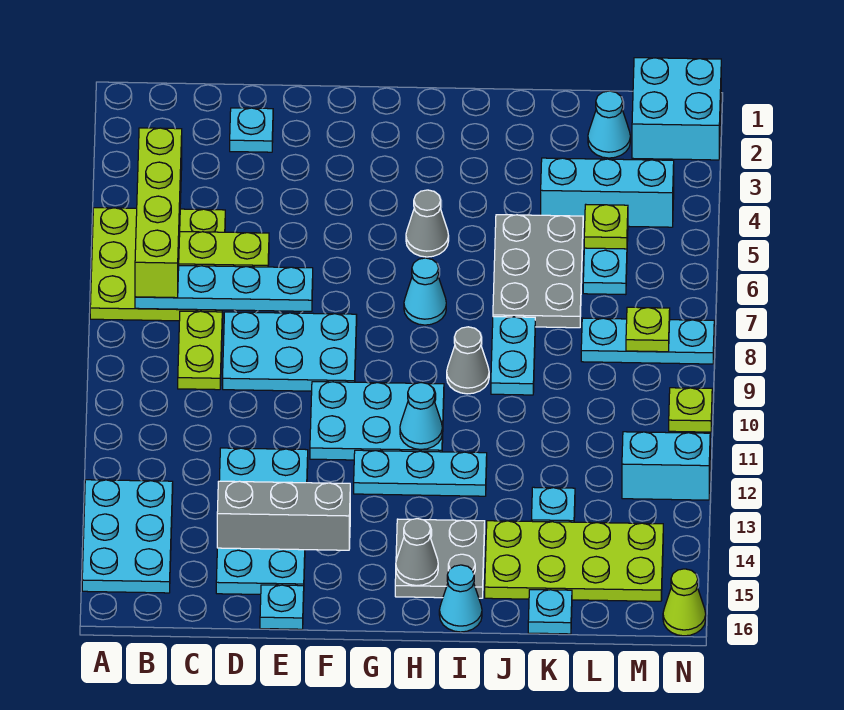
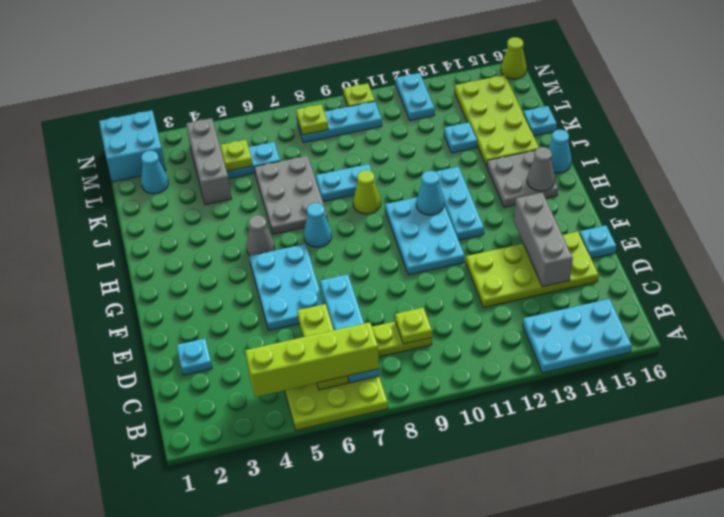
none -> lime 1x1 plate [395,307,432,344]
cyan 2x3 plate [223,312,357,391] -> cyan 2x3 plate moved to [249,244,324,330]
cyan 2x4 plate [216,448,308,594] -> lime 2x4 plate [466,232,599,307]
grey 1x1 cone [447,327,489,394] -> lime 1x1 cone [353,170,381,214]
grey 2x3 plate [493,215,583,328] -> grey 2x3 plate turned to [254,156,328,234]
cyan 1x3 brick [541,158,674,227] -> grey 1x3 brick [186,118,231,205]
cyan 1x3 plate [581,318,714,364] -> cyan 1x3 plate turned to [297,101,382,142]
cyan 1x2 brick [622,432,710,500] -> cyan 1x2 plate [396,73,435,121]

